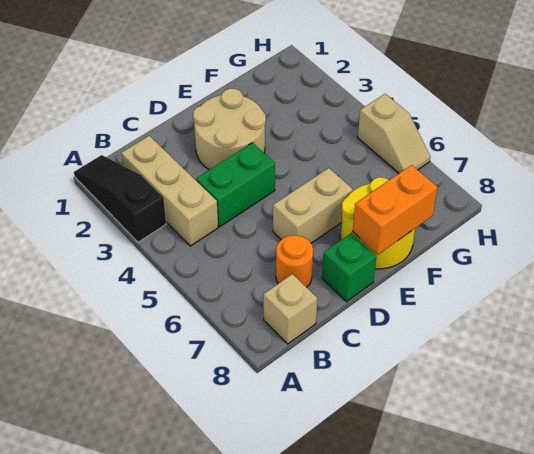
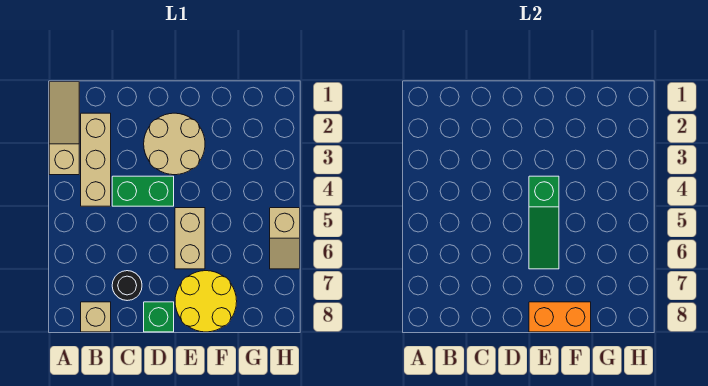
black 1x3 slope [74,155,166,242] -> tan 1x3 slope [49,82,79,175]
orange 1x1 round brick [276,235,313,287] -> black 1x1 round brick [112,271,142,301]
tan 1x2 brick [273,168,353,243] -> tan 1x2 brick turned to [175,208,205,269]
none -> green 1x3 slope [529,176,559,269]

